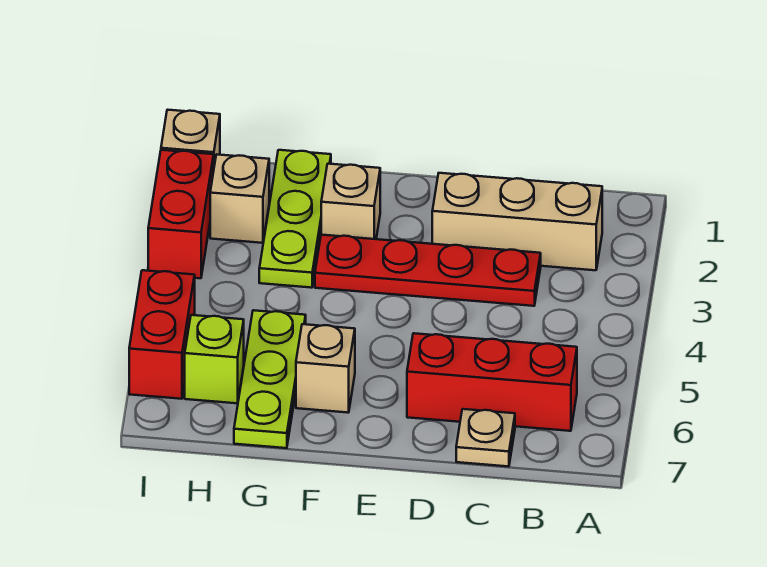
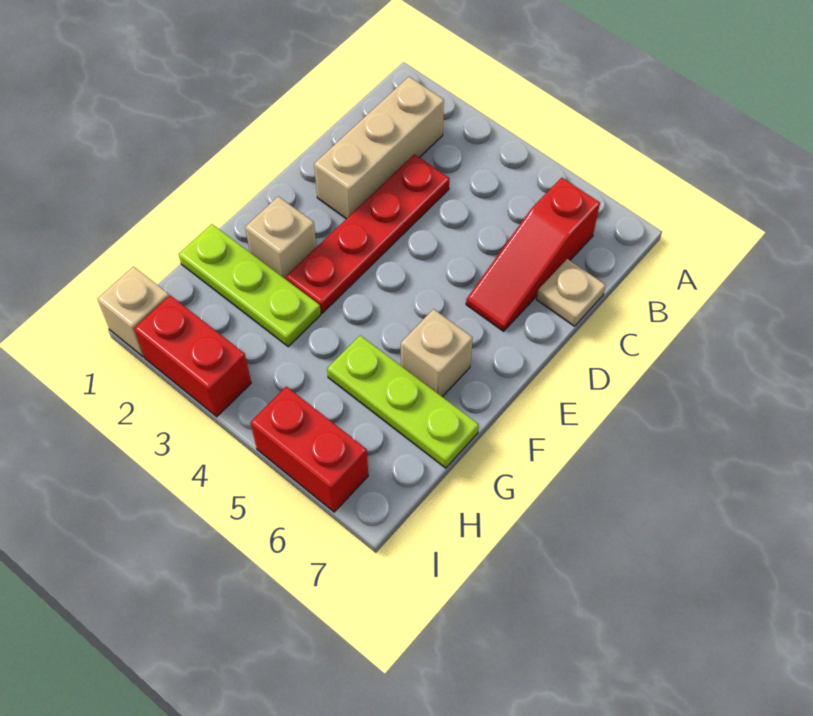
red 1x3 brick [407,333,577,431] -> red 1x3 slope [466,178,600,331]
tan 1x1 brick [210,155,269,243] -> none
lime 1x1 brick [185,315,244,403] -> none

